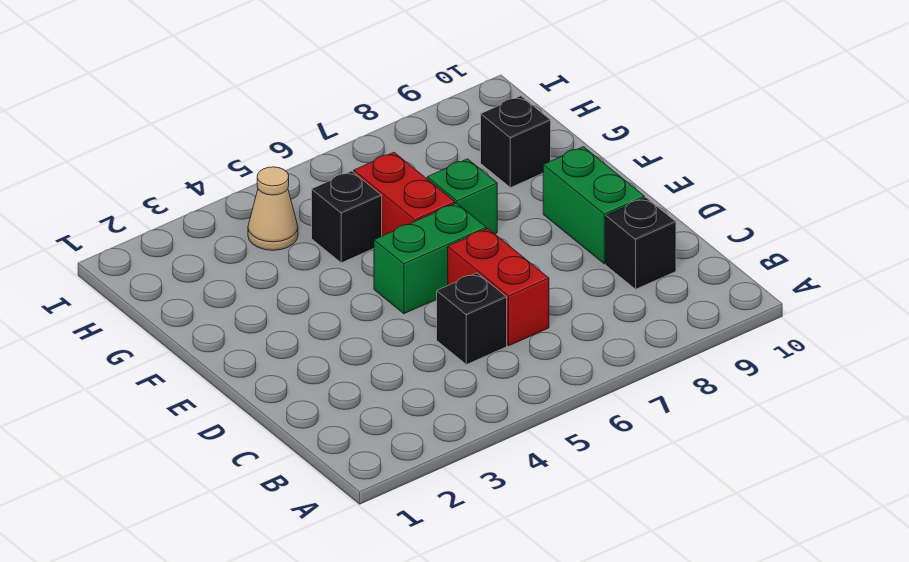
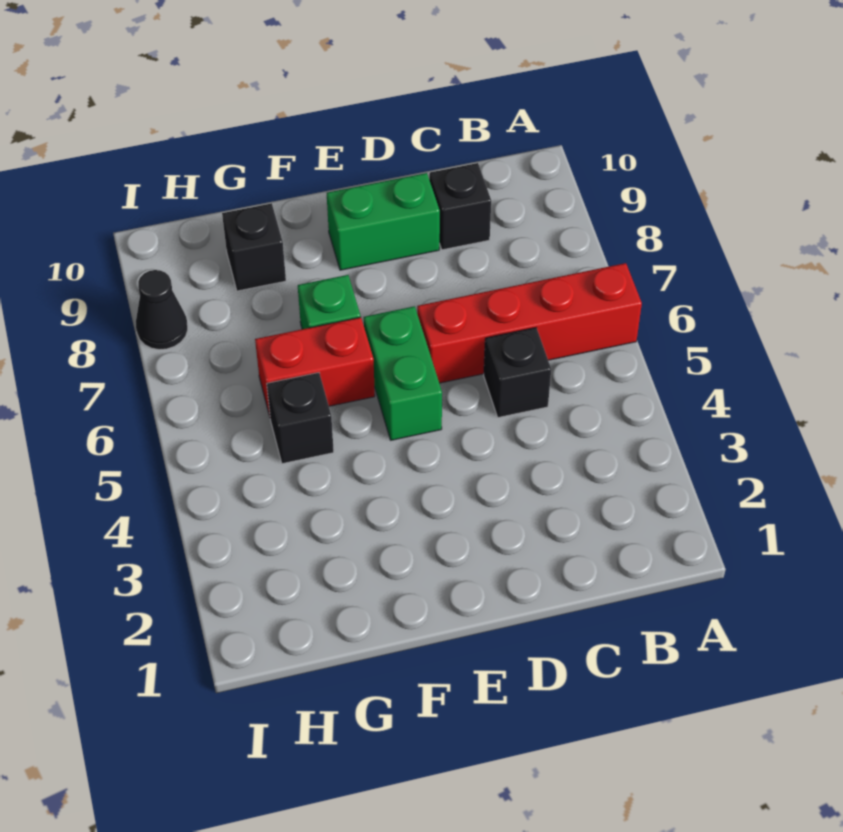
red 1x2 brick [448,229,549,346] -> red 1x4 brick [417,263,642,383]
tan 1x1 cone [248,167,298,250] -> none
none -> black 1x1 cone [136,270,188,350]

